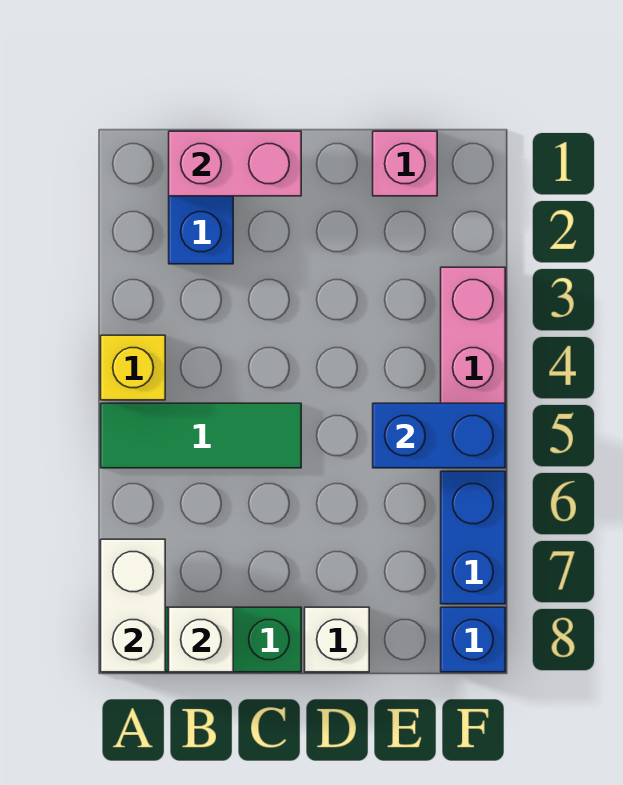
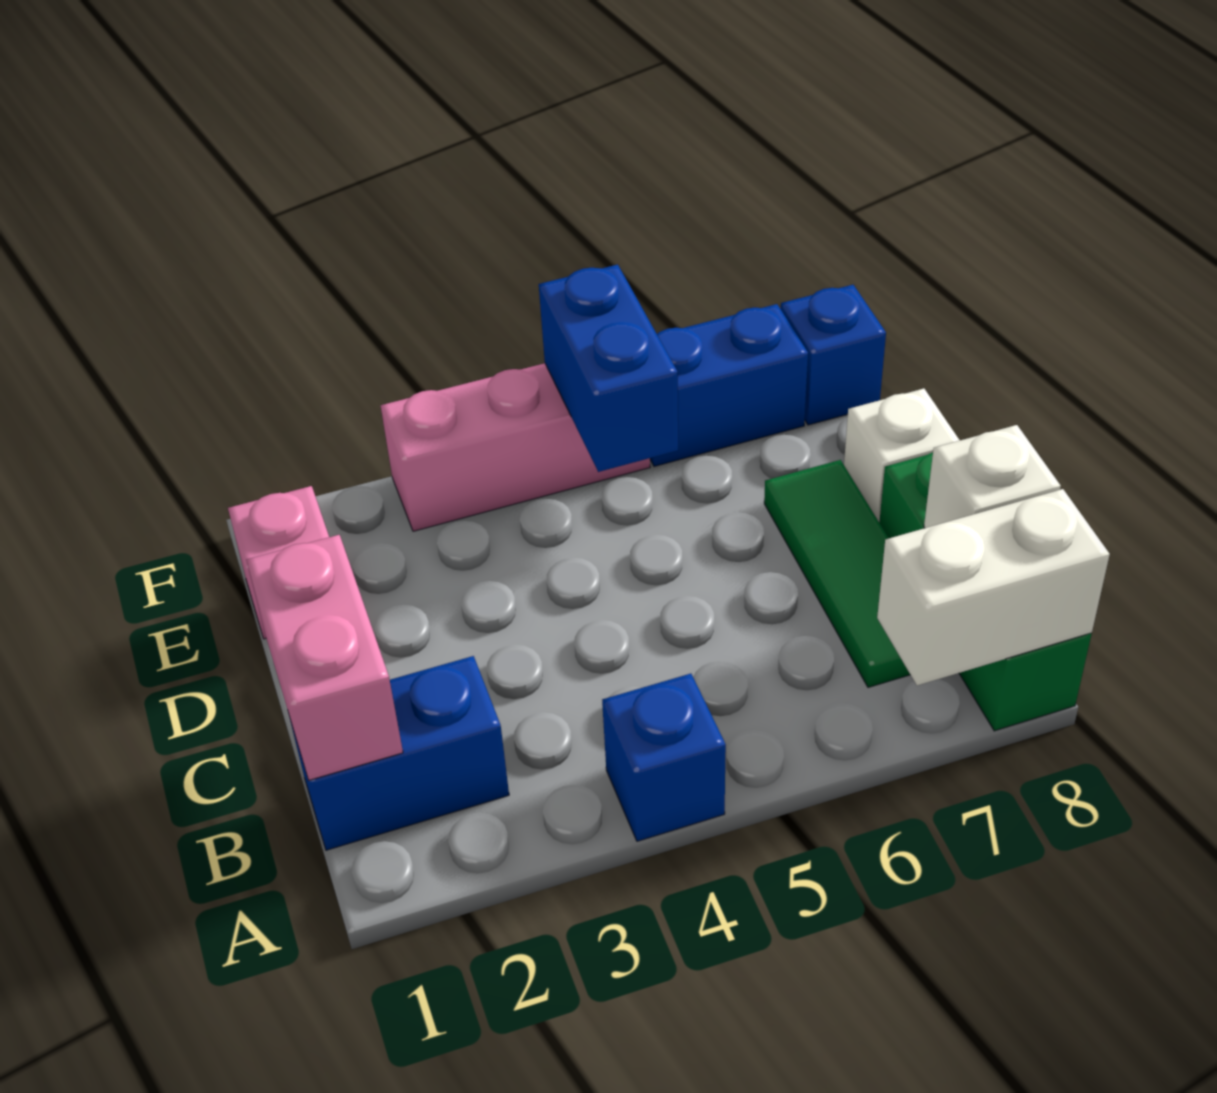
yellow 1x1 brick [101,335,165,400] -> blue 1x1 brick [602,674,726,841]
green 1x3 tile [101,403,301,468] -> green 1x3 tile moved to [764,460,910,687]

